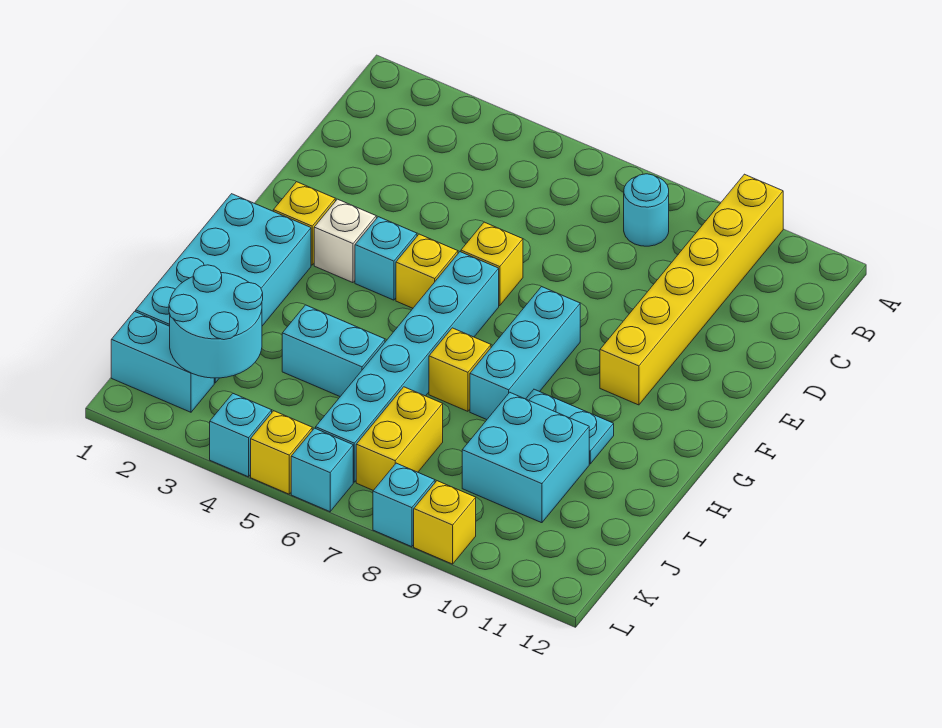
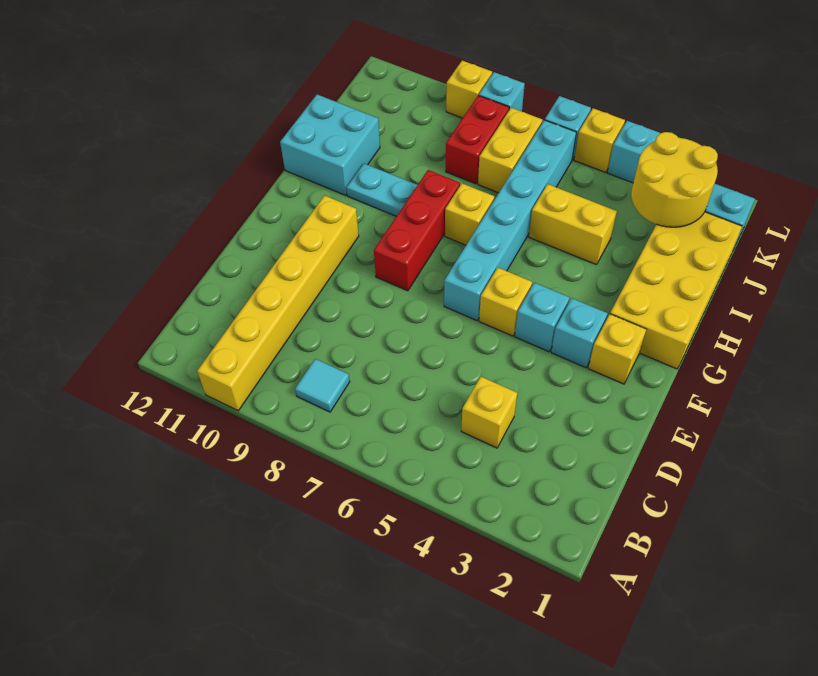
cyan 1x1 round brick [624,174,669,246] -> cyan 1x1 tile [295,359,350,412]
yellow 1x1 brick [461,222,523,306] -> yellow 1x1 brick moved to [461,377,517,448]
white 1x1 brick [314,199,376,283] -> cyan 1x1 brick [551,298,608,368]
cyan 1x3 brick [470,287,580,420] -> red 1x3 brick [374,170,460,291]
cyan 2x4 brick [136,194,311,383] -> yellow 2x4 brick [610,212,742,369]
cyan 1x2 brick [282,305,385,396] -> yellow 1x2 brick [529,184,617,265]
cyan 2x2 brick [462,392,589,523] -> cyan 2x2 brick moved to [280,95,380,195]
cyan 2x2 round brick [169,265,263,378] -> yellow 2x2 round brick [631,132,718,227]
none -> red 1x2 brick [446,95,509,184]

